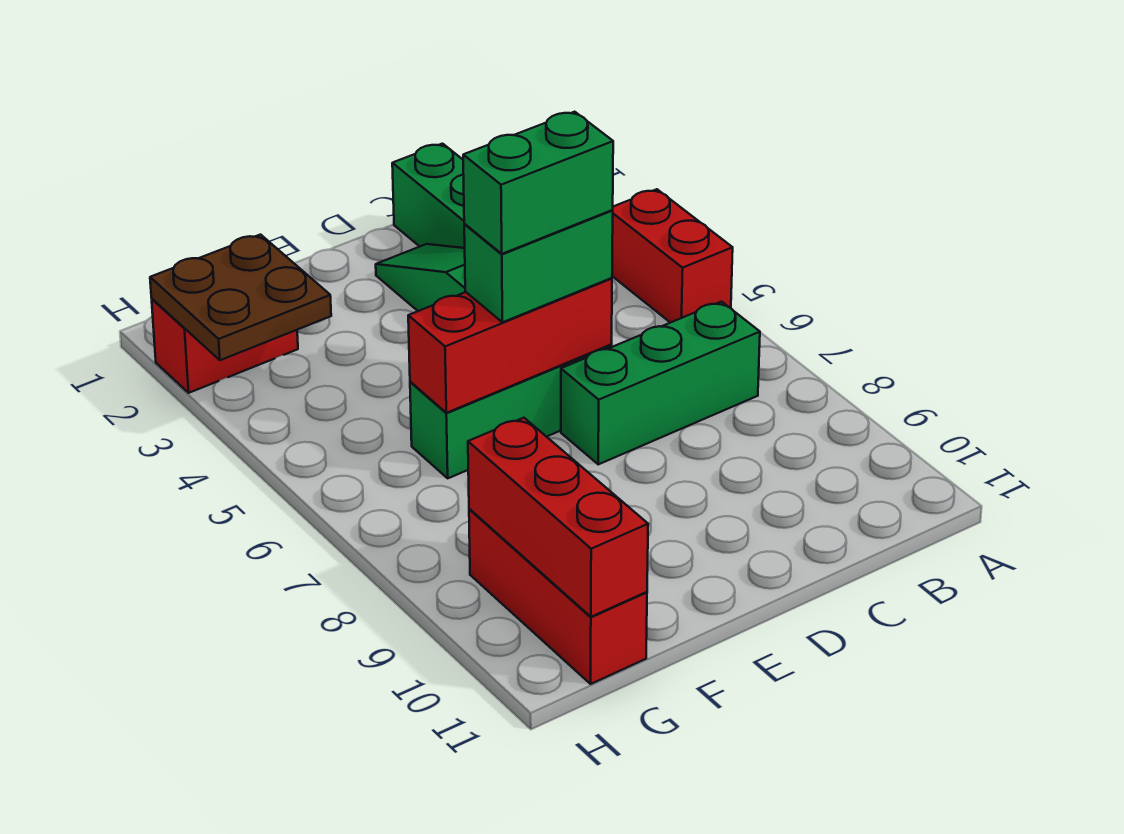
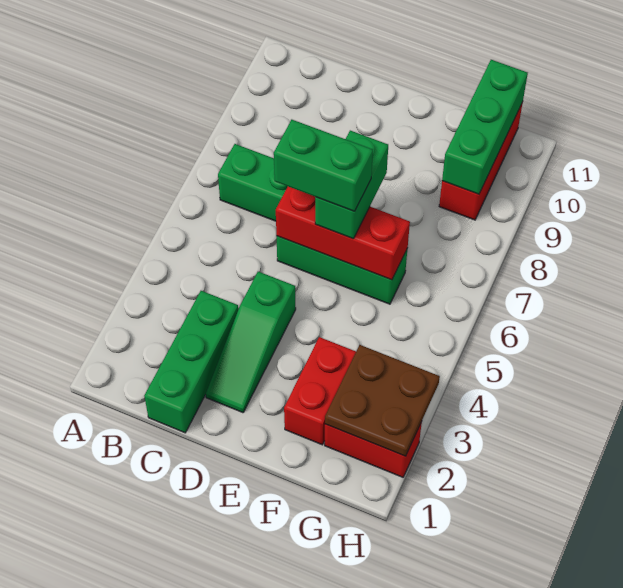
red 1x2 brick [612,189,733,323] -> red 1x2 brick moved to [284,337,356,445]
green 1x2 brick [464,210,613,322] -> green 1x2 brick turned to [315,131,388,239]
red 1x3 brick [468,418,648,617] -> green 1x3 brick [442,60,528,194]

